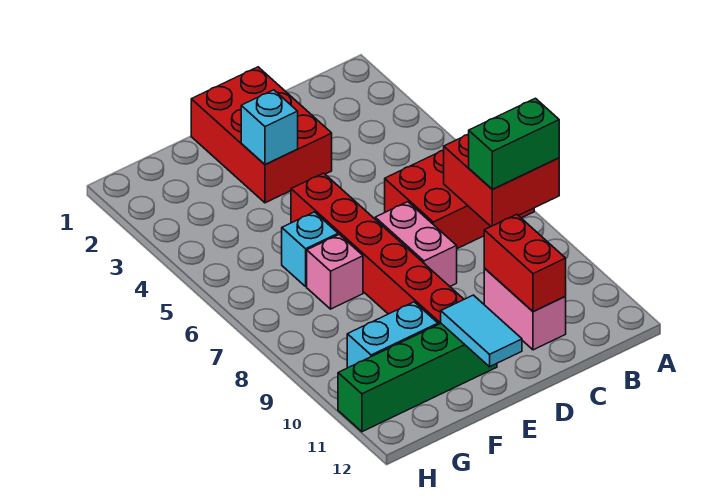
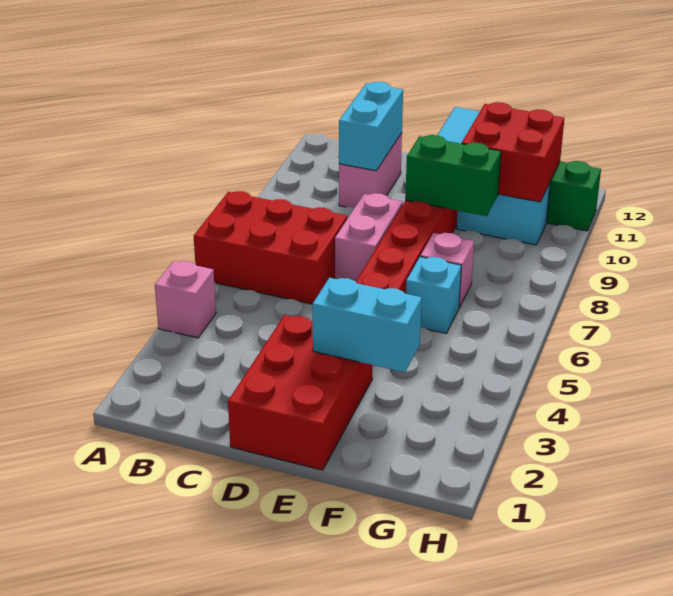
none -> pink 1x1 brick [155,261,216,338]
red 2x2 brick [444,134,559,226] -> red 2x2 brick moved to [462,102,564,202]
green 1x2 brick [469,98,559,190] -> green 1x2 brick moved to [405,135,501,216]
red 1x2 brick [484,214,566,311] -> cyan 1x2 brick [339,82,403,171]
cyan 1x1 brick [241,90,298,165] -> cyan 1x2 brick [312,278,422,372]

